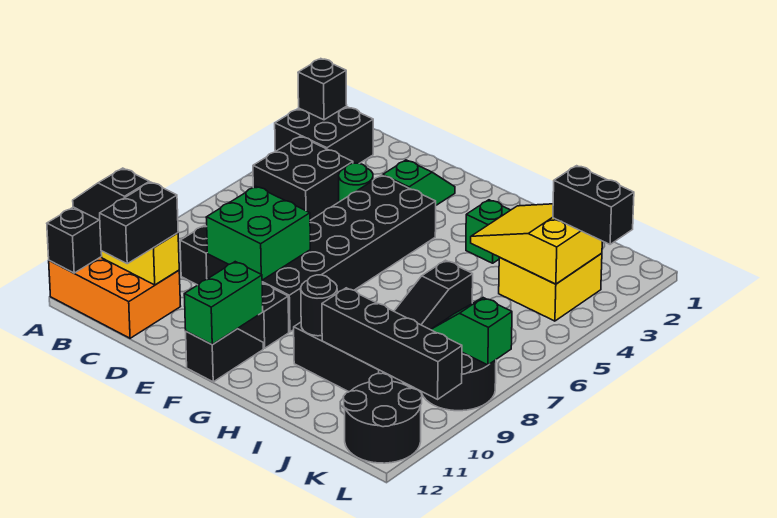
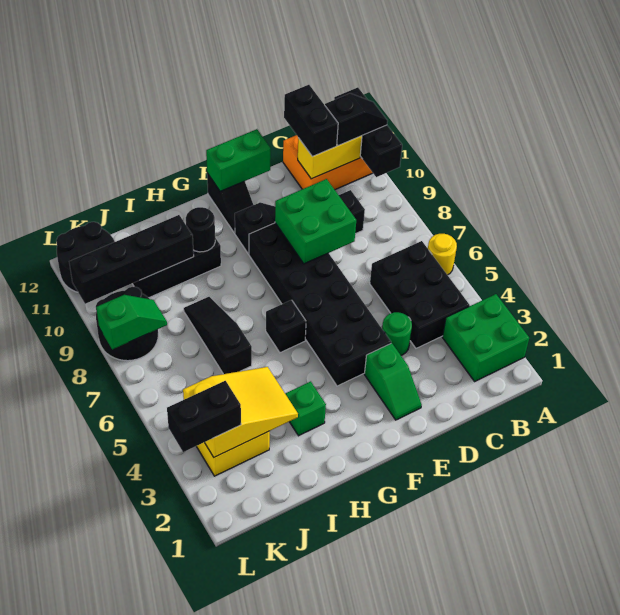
black 2x2 brick [275,106,373,164] -> green 2x2 brick [442,294,529,381]
black 1x1 brick [298,59,347,120] -> black 1x1 brick moved to [266,300,306,353]
none -> yellow 1x1 round brick [428,234,457,275]
black 2x2 brick [253,136,353,220] -> black 2x3 brick [370,241,470,348]
green 1x2 brick [184,262,263,345] -> green 1x2 brick turned to [206,129,271,191]

